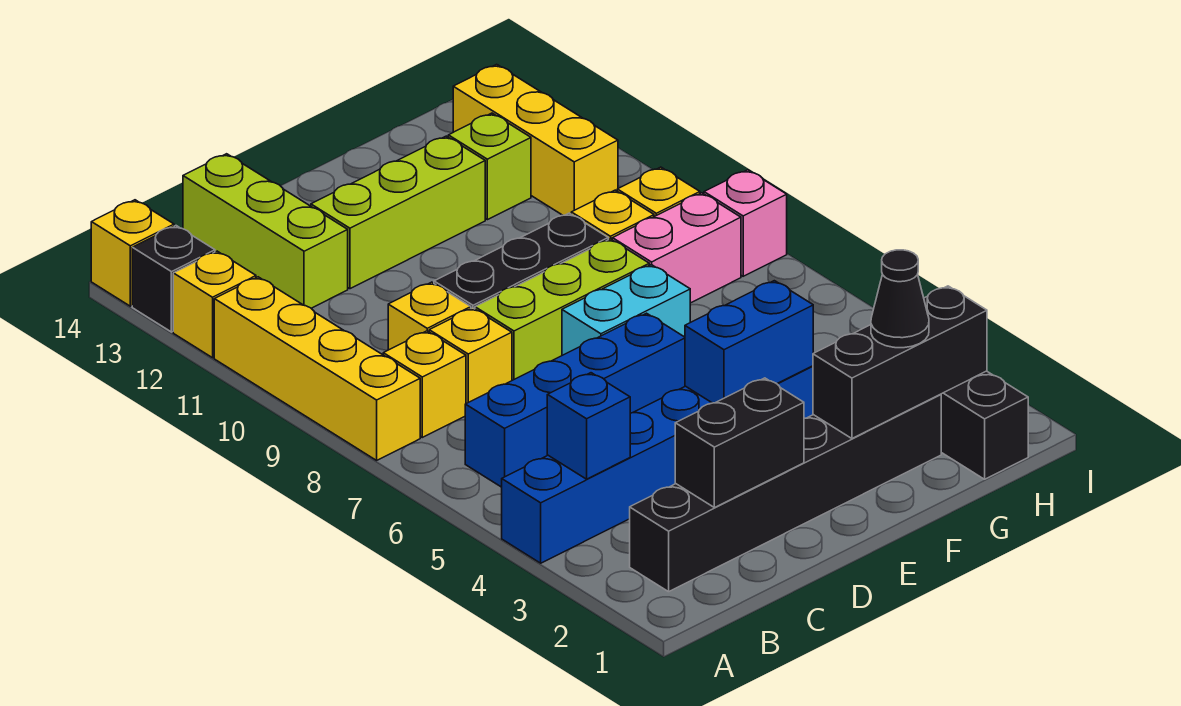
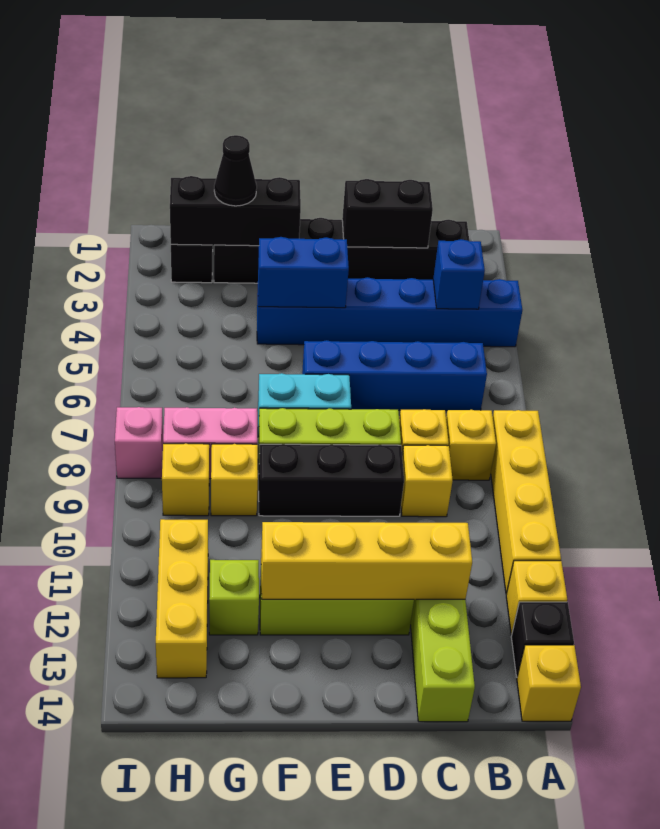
none -> yellow 1x4 brick [261,522,472,599]

